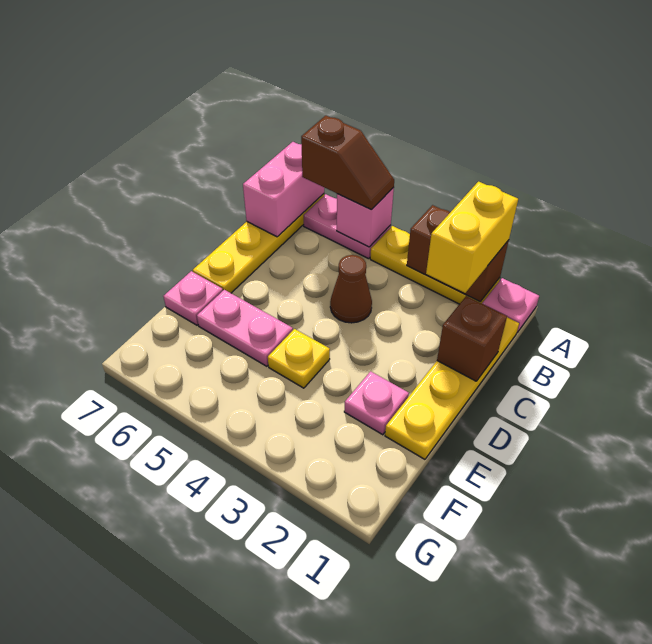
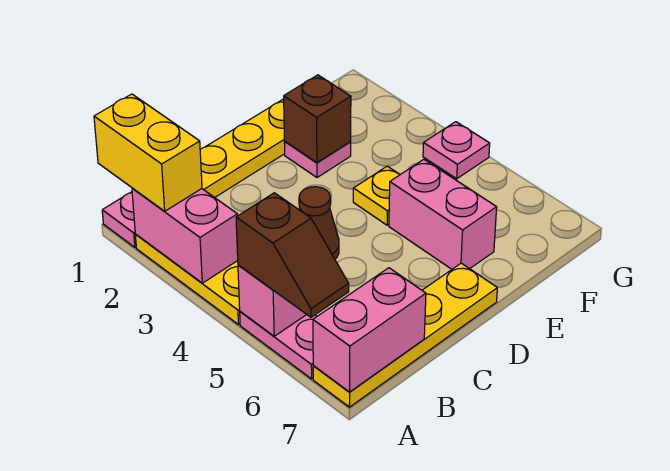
brown 1x2 brick [407,205,509,302] -> pink 1x2 brick [132,188,238,283]
yellow 1x2 brick [426,182,518,293] -> yellow 1x2 brick turned to [94,94,202,211]
brown 1x2 slope [301,116,394,210] -> brown 1x2 slope turned to [236,193,349,317]
brown 1x1 brick [437,296,507,381] -> brown 1x1 brick moved to [284,75,351,163]
pink 1x2 plate [197,290,293,366] -> pink 1x2 brick [389,159,497,269]
pink 1x1 plate [163,271,223,325] -> pink 1x1 plate moved to [423,122,490,179]

